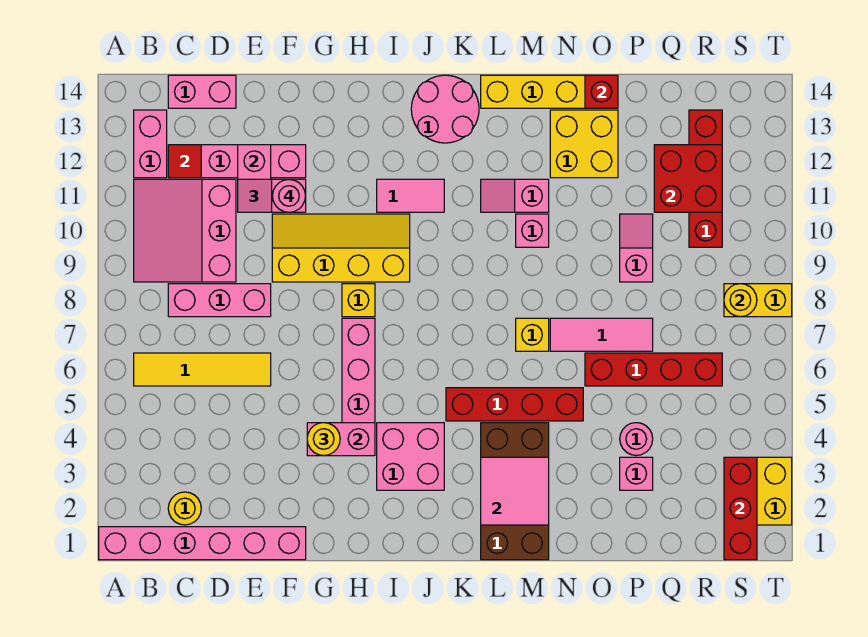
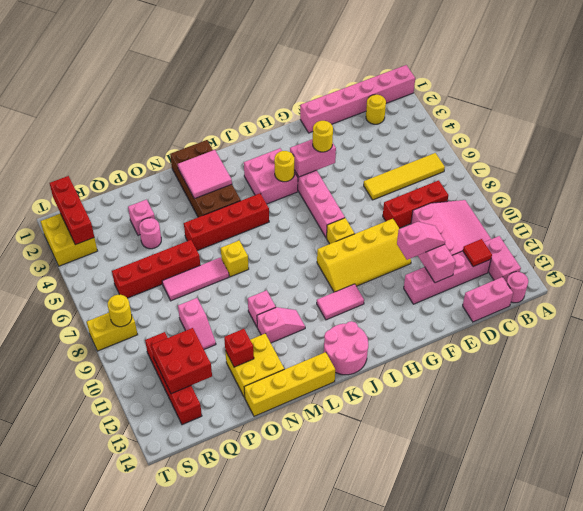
pink 1x3 brick [168,284,271,317] -> red 1x3 brick [383,180,448,228]
pink 1x1 round brick [273,179,305,212] -> pink 1x1 round brick moved to [507,272,528,303]
none -> yellow 1x1 round brick [274,151,294,182]
red 1x1 brick [585,75,618,108] -> red 1x1 brick moved to [224,329,254,367]

